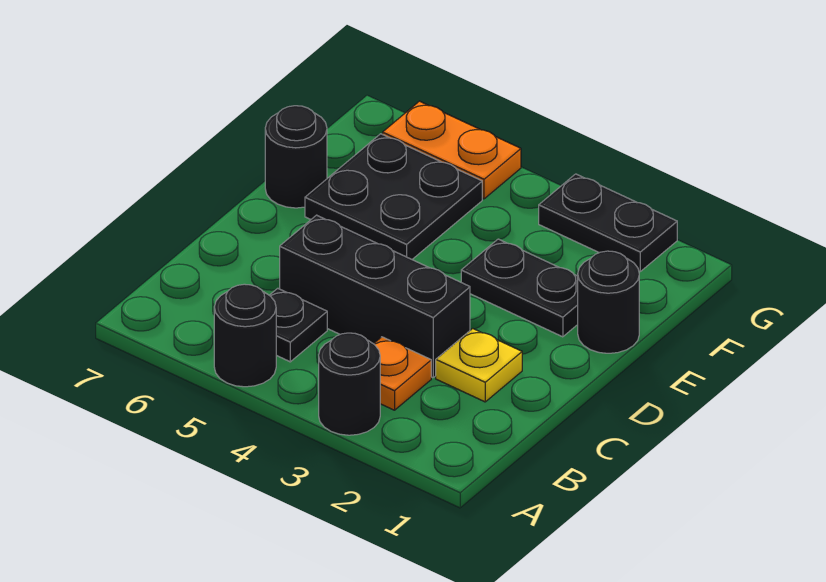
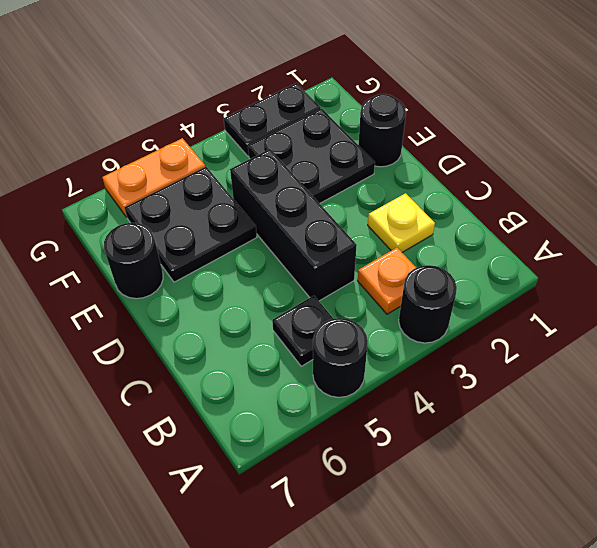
black 1x3 brick [280,215,470,378] -> black 1x3 brick turned to [230,149,357,301]
black 1x2 plate [461,239,578,337] -> black 2x2 plate [248,109,375,204]

